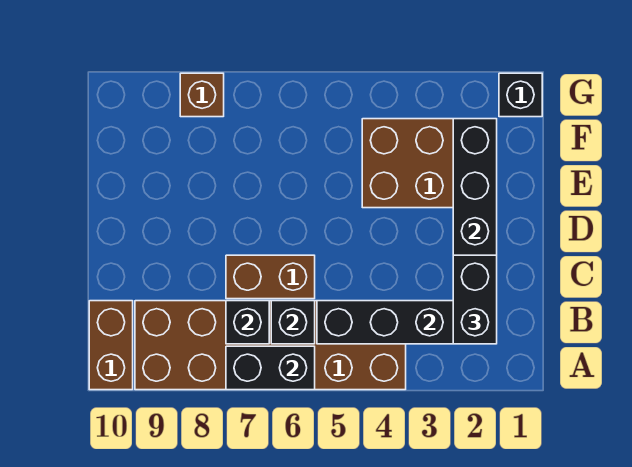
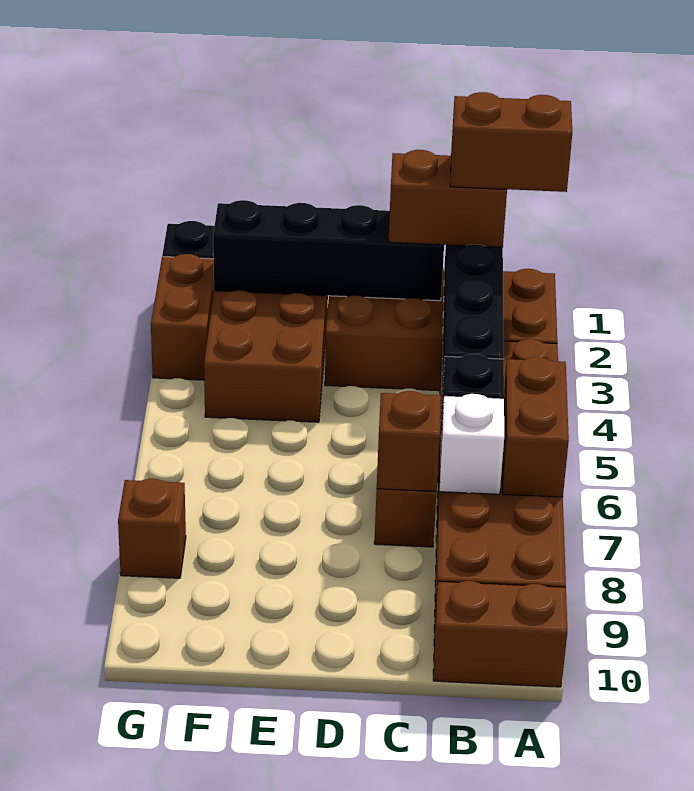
none -> brown 2x4 brick [325,269,557,391]
none -> brown 1x2 brick [450,92,572,192]
black 1x2 brick [226,346,315,390] -> brown 1x2 brick [502,357,569,497]
black 1x2 brick [453,255,497,344] -> brown 1x2 brick [389,150,507,247]
black 1x1 brick [226,301,269,344] -> white 1x1 brick [440,394,504,494]
none -> brown 1x1 brick [377,391,441,491]
none -> brown 1x2 brick [151,254,214,380]

